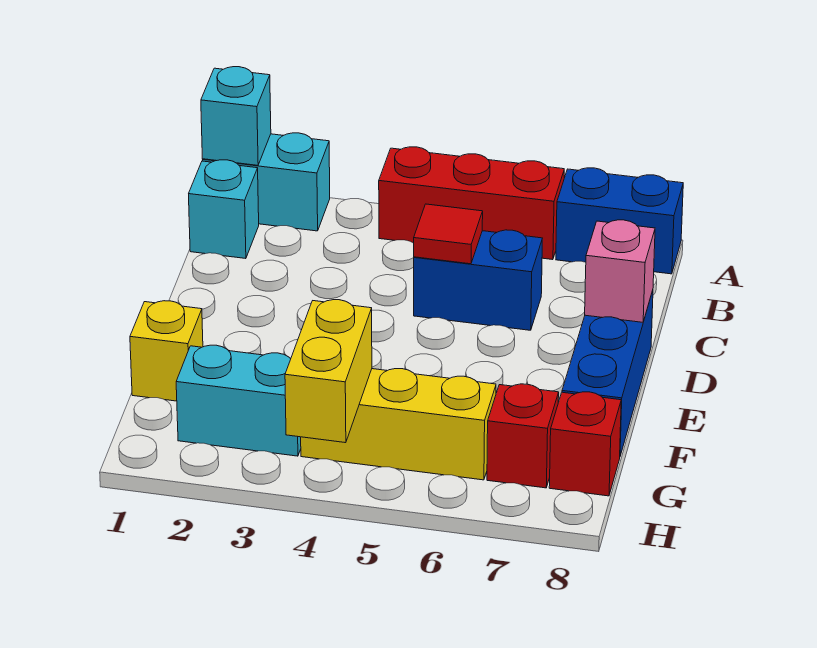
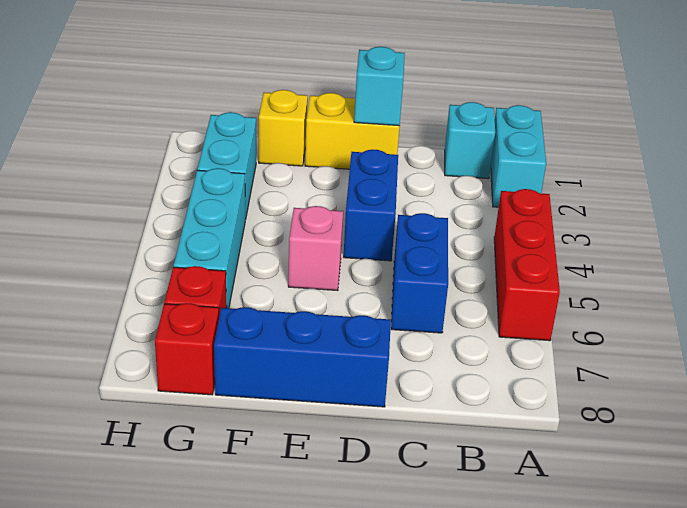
cyan 1x1 brick [201,67,271,165] -> cyan 1x1 brick moved to [354,47,405,126]
blue 1x2 brick [556,168,683,274] -> blue 1x2 brick moved to [344,149,398,261]
red 1x1 tile [414,204,483,264] -> none
pink 1x1 brick [585,220,655,322] -> pink 1x1 brick moved to [288,206,343,291]
yellow 1x3 brick [301,369,496,480] -> cyan 1x3 brick [174,168,245,308]
yellow 1x2 brick [285,300,372,443] -> yellow 1x2 brick moved to [305,93,400,169]

